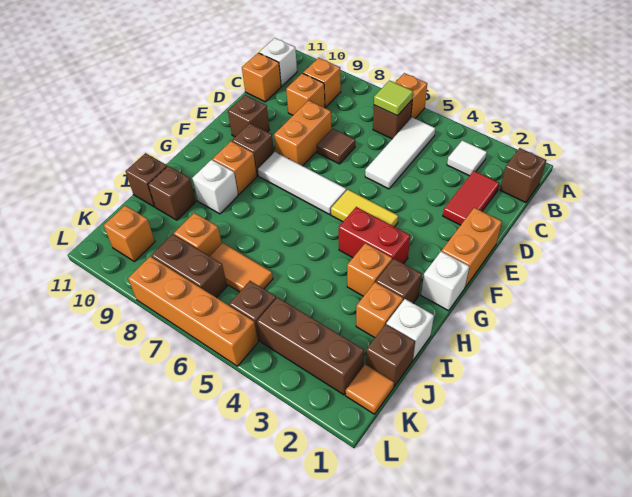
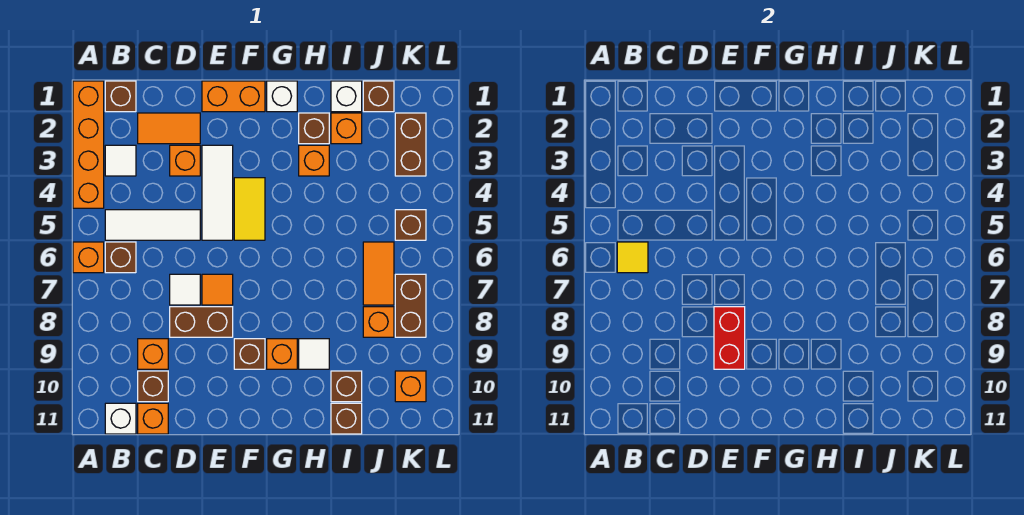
lime 1x1 tile [374,81,413,116] -> yellow 1x1 tile [617,242,648,273]
orange 1x1 brick [303,58,341,107] -> orange 1x1 brick moved to [170,145,200,176]
red 1x2 tile [443,171,499,225] -> orange 1x2 tile [138,113,200,144]
brown 1x1 tile [317,129,355,164] -> white 1x1 tile [170,274,200,305]
orange 1x2 brick [274,100,332,166] -> brown 1x2 brick [170,307,233,337]
brown 1x1 brick [228,95,270,137] -> brown 1x1 brick moved to [138,371,168,402]
white 1x3 tile [258,152,346,215] -> white 1x3 tile moved to [202,145,233,240]
red 1x2 brick [339,207,410,264] -> red 1x2 brick moved to [714,307,745,369]
white 1x1 brick [192,160,238,214] -> white 1x1 tile [299,339,329,369]
orange 1x1 tile [346,365,394,414] -> orange 1x1 tile moved to [202,274,233,305]
brown 1x3 brick [257,297,364,395] -> brown 1x2 brick [395,113,426,176]
orange 1x4 brick [128,256,258,366] -> orange 1x4 brick moved to [73,81,104,208]

